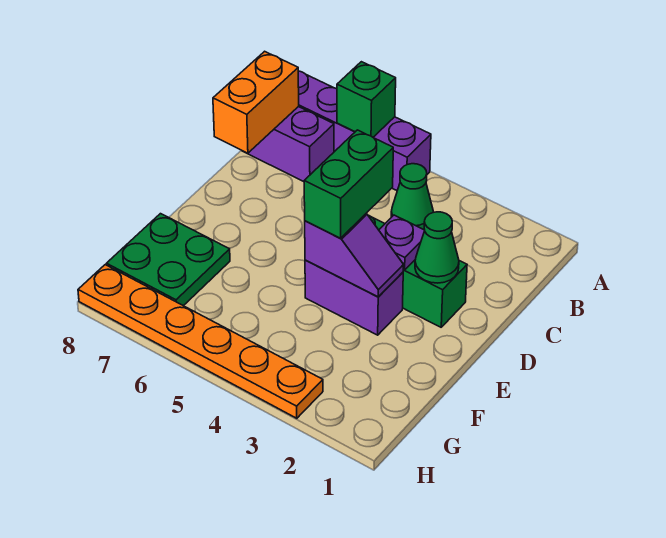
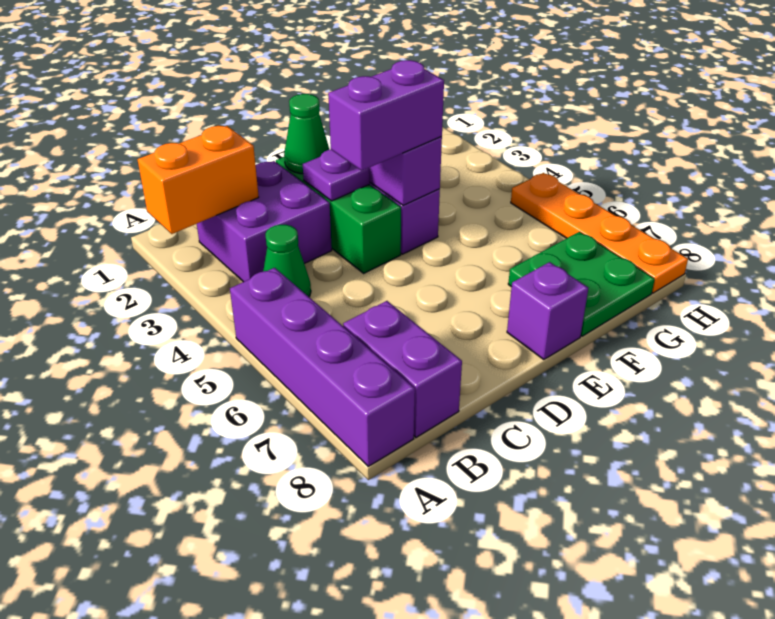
green 1x1 brick [337,62,396,137] -> none
none -> purple 2x2 brick [197,161,332,282]
orange 1x2 brick [213,51,299,153] -> orange 1x2 brick moved to [137,126,259,234]
green 1x2 brick [304,130,393,238] -> purple 1x2 brick [328,60,444,171]
none -> purple 1x1 brick [507,262,588,360]
orange 1x6 plate [78,265,323,418] -> orange 1x4 plate [511,173,688,293]

